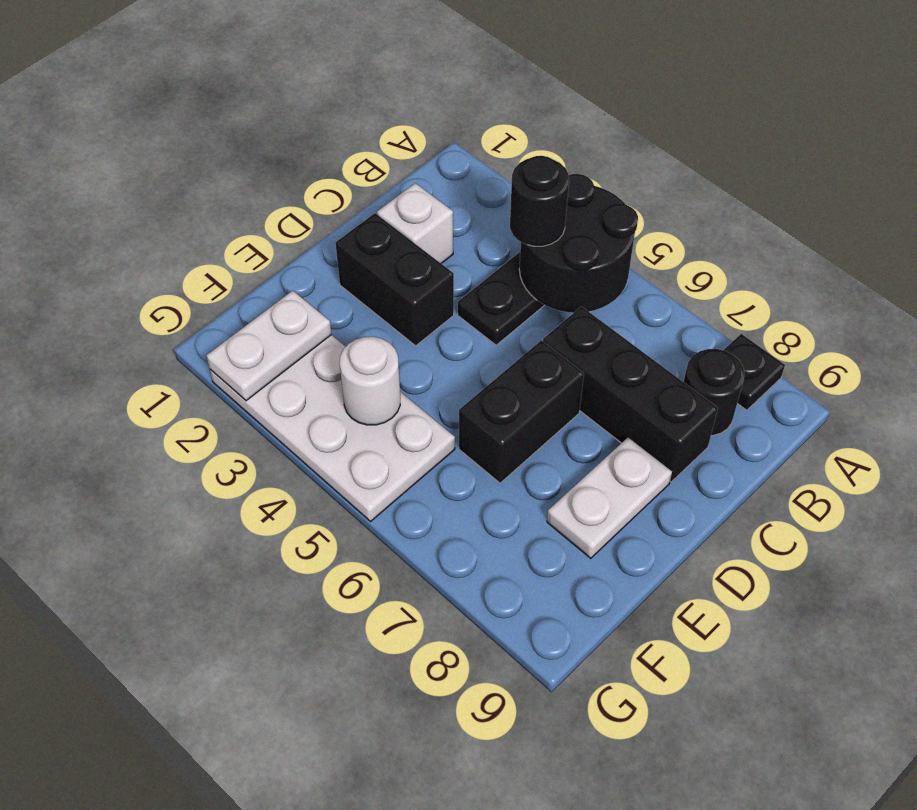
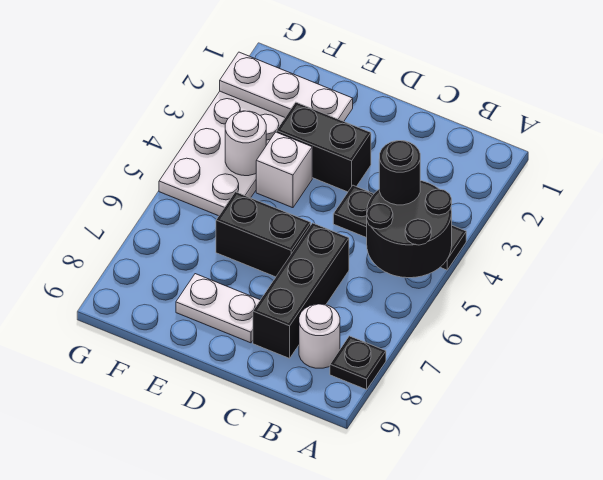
black 1x1 round brick [684,349,745,436] -> white 1x1 round brick [299,304,340,368]
white 1x1 brick [377,183,453,263] -> white 1x1 brick moved to [256,132,312,208]
black 1x2 brick [336,213,454,346] -> black 1x2 brick turned to [277,102,371,192]
white 1x2 plate [206,291,332,401] -> white 1x3 plate [220,52,353,121]

